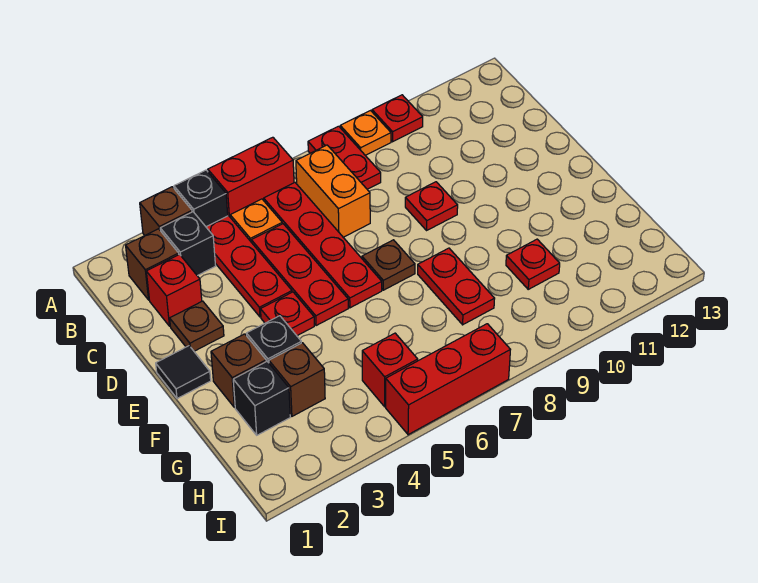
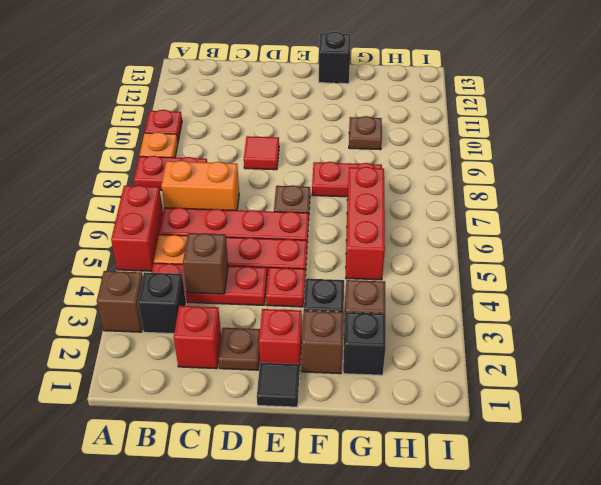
black 1x1 brick [174,170,228,227] -> black 1x1 brick moved to [319,32,351,84]
brown 1x1 brick [126,229,179,300] -> brown 1x1 brick moved to [183,233,228,294]
red 1x1 plate [405,182,458,230] -> red 1x1 tile [244,136,279,170]
red 1x1 plate [506,239,560,289] -> brown 1x1 plate [349,116,382,150]
red 1x1 brick [362,333,418,407] -> red 1x1 brick moved to [259,309,302,364]
red 1x3 brick [386,324,510,435] -> red 1x3 brick moved to [346,167,385,280]

